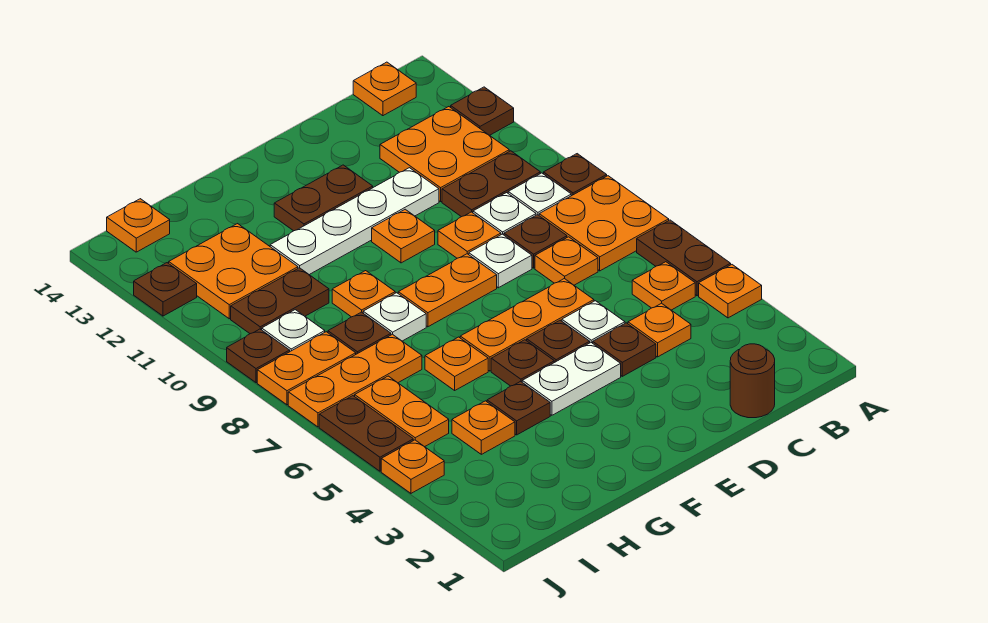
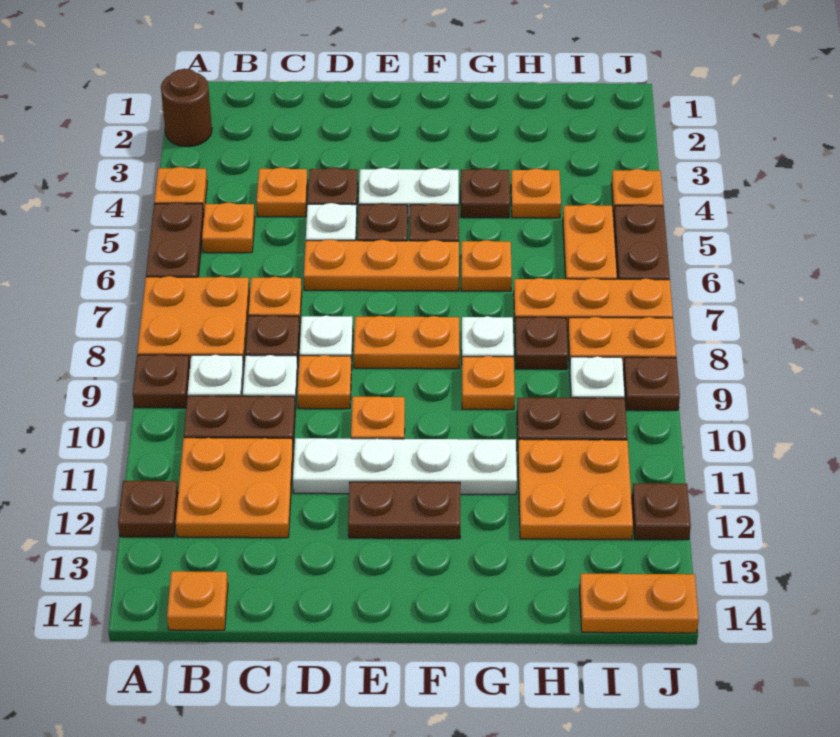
brown 1x1 round brick [730,344,775,418] -> brown 1x1 round brick moved to [161,69,212,147]
orange 1x1 plate [107,199,170,252] -> orange 1x2 plate [580,574,699,633]

